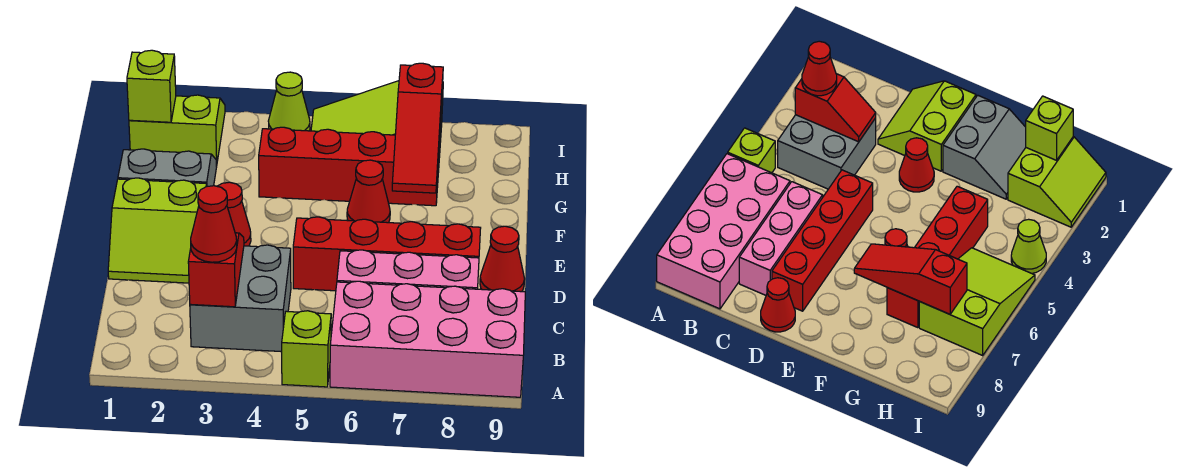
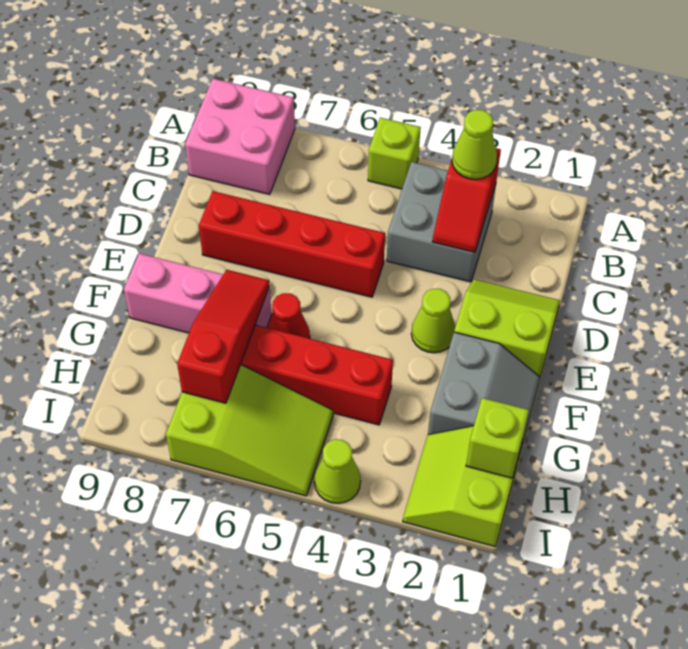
pink 2x4 brick [330,281,525,397] -> pink 2x2 brick [185,79,295,194]
red 1x1 cone [191,186,237,262] -> lime 1x1 cone [452,110,497,179]
pink 1x3 brick [337,250,479,289] -> pink 1x3 brick moved to [124,253,272,333]
red 1x1 cone [480,226,525,292] -> none
red 1x1 cone [217,182,251,246] -> lime 1x1 cone [411,289,455,353]
grey 2x2 slope [118,149,217,186] -> grey 2x2 slope turned to [428,332,540,452]
lime 2x2 slope [129,95,225,166] -> lime 2x2 slope turned to [403,426,522,547]

